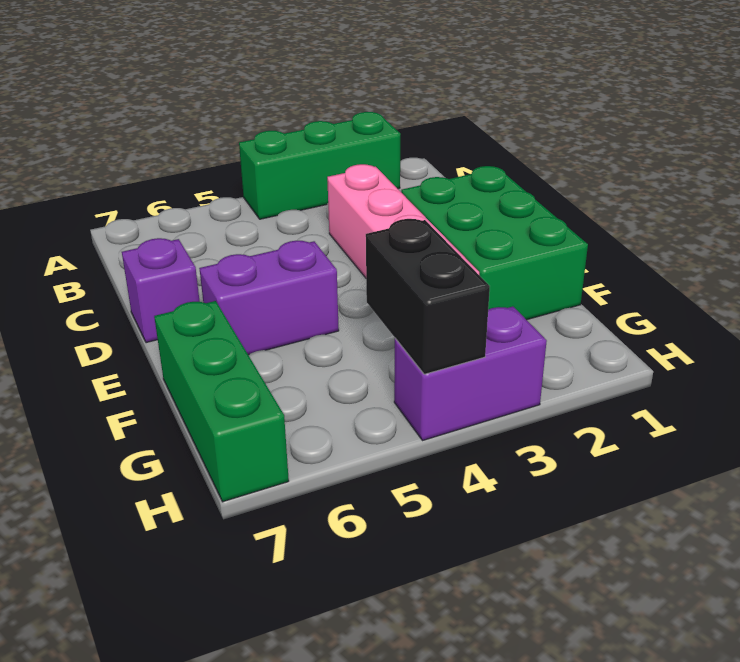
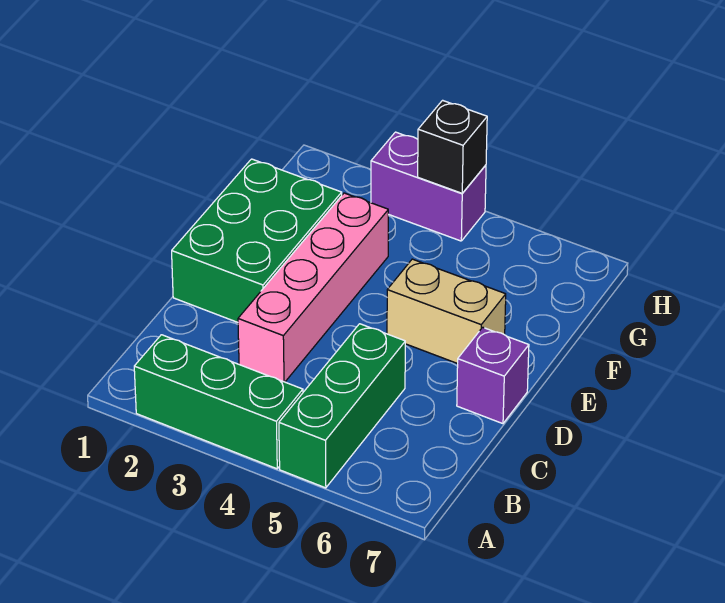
purple 1x2 brick [199,241,339,355] -> tan 1x2 brick [387,259,506,364]
green 1x3 brick [154,301,289,502] -> green 1x3 brick moved to [279,324,405,488]
black 1x2 brick [366,219,490,374] -> black 1x1 brick [418,100,487,193]

